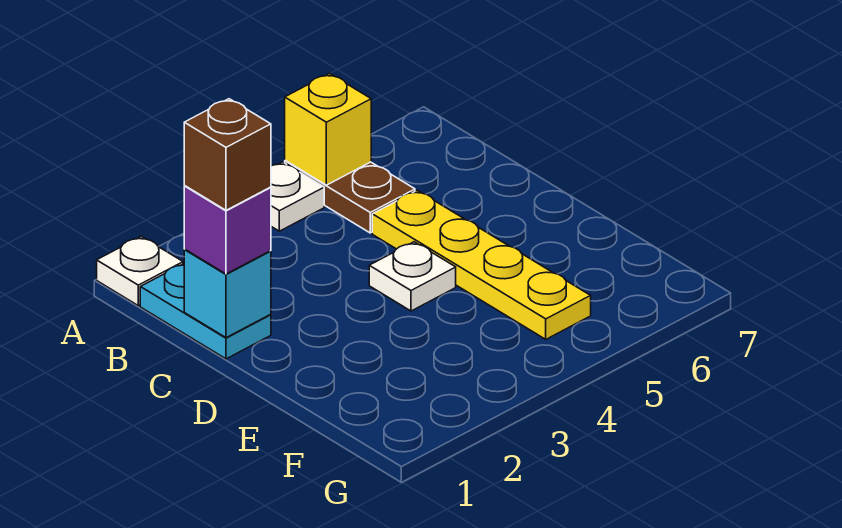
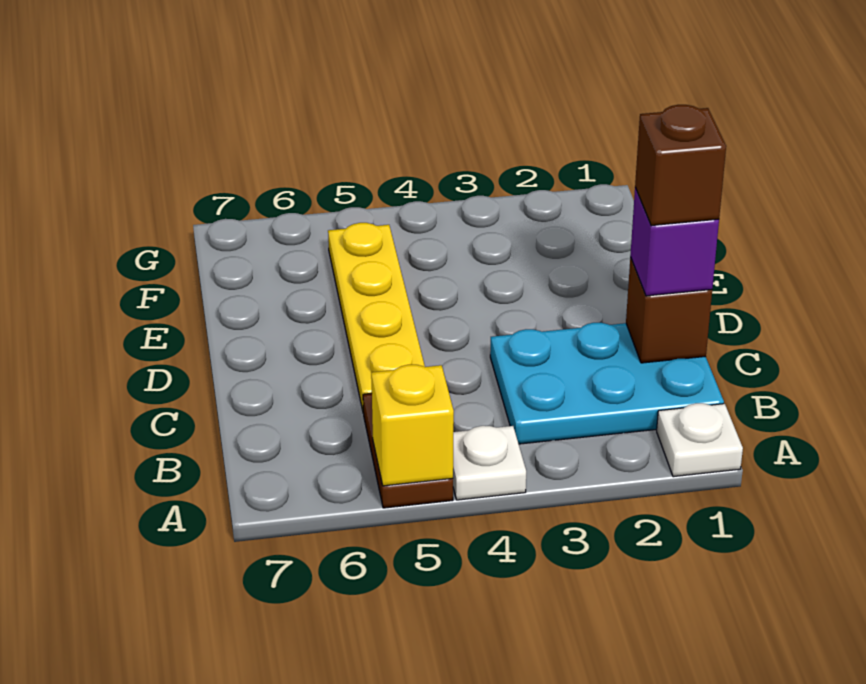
cyan 1x2 plate [140,264,271,359] -> cyan 2x3 plate [490,323,724,444]
cyan 1x1 brick [184,250,271,338] -> brown 1x1 brick [626,257,712,363]
white 1x1 plate [369,242,456,311] -> none

